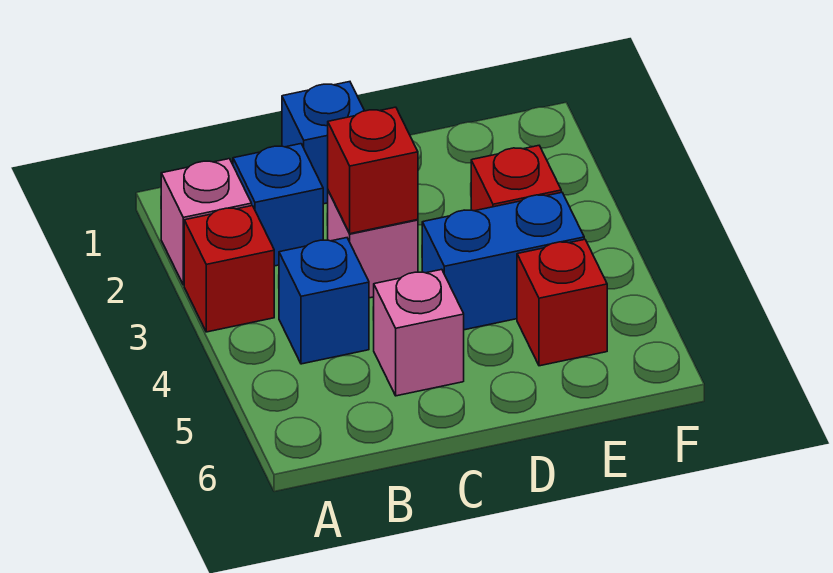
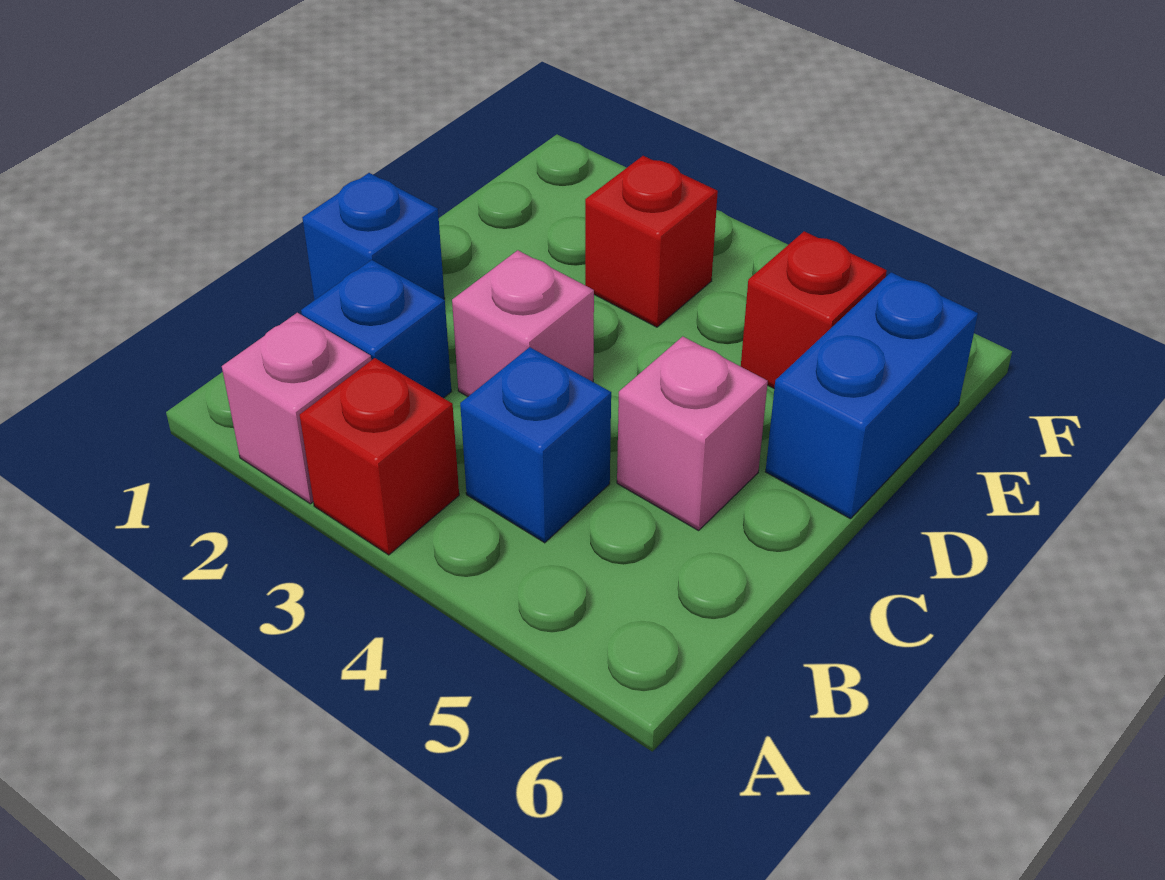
red 1x1 brick [328,107,418,234] -> none
blue 1x2 brick [422,192,584,330] -> blue 1x2 brick moved to [765,272,978,519]

